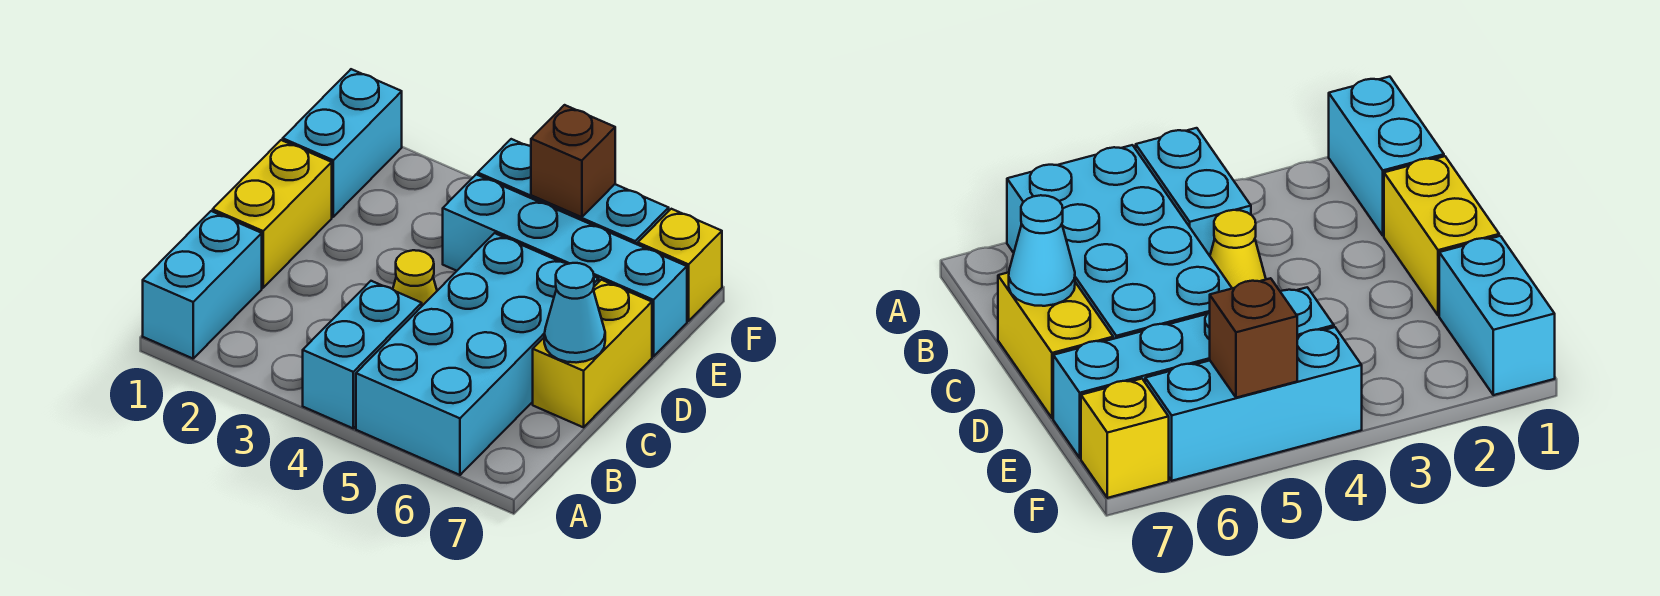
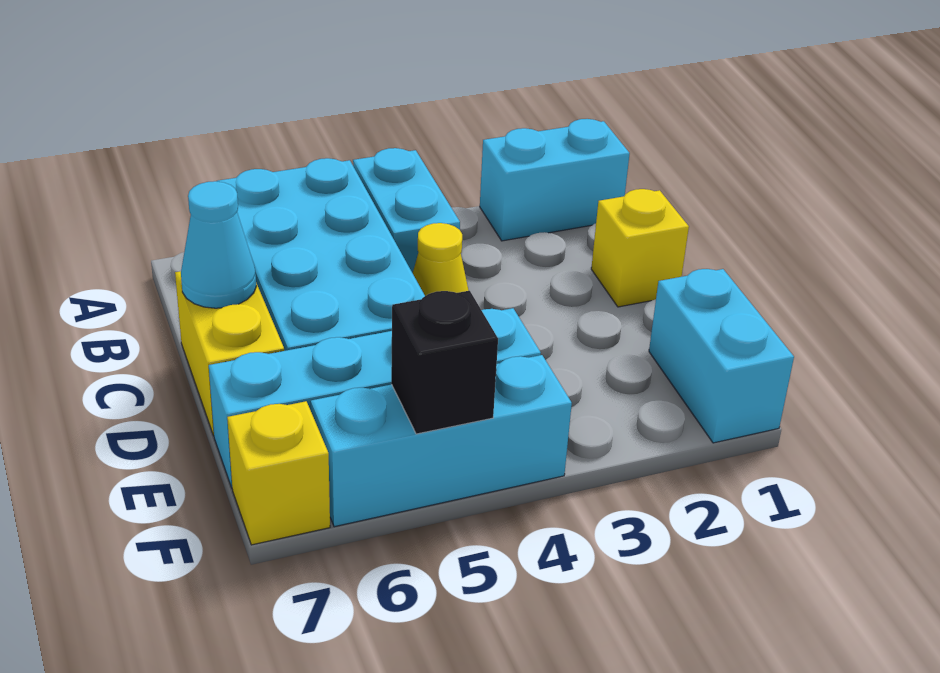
cyan 1x2 brick [143,211,262,359] -> cyan 1x2 brick turned to [480,119,630,241]
yellow 1x2 brick [213,140,332,288] -> yellow 1x1 brick [591,189,689,307]
brown 1x1 brick [531,105,615,217] -> black 1x1 brick [391,291,498,434]

